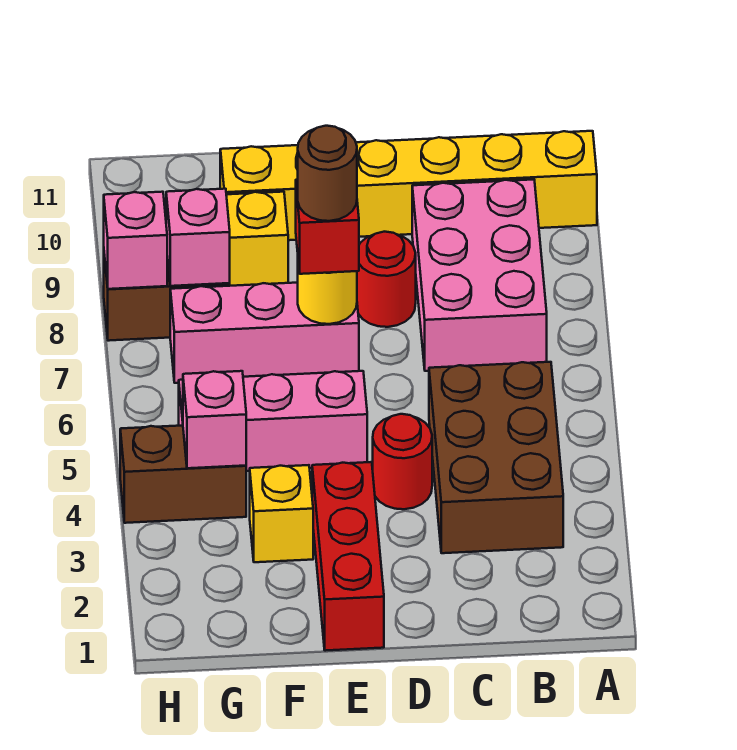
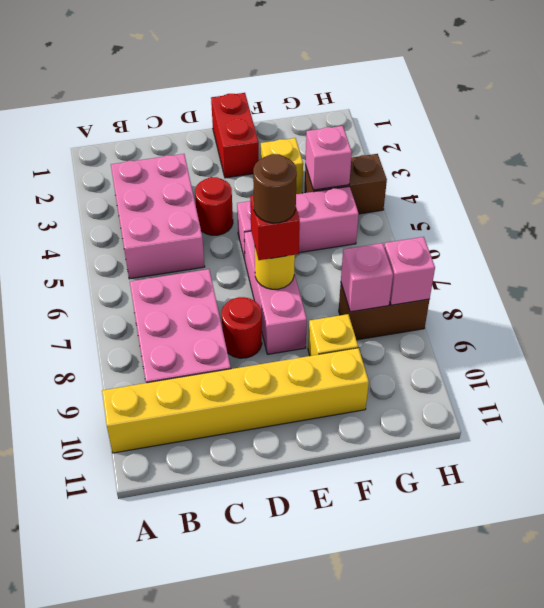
brown 2x3 brick [429,362,563,553] -> pink 2x3 brick [111,154,205,279]
red 1x3 brick [312,462,384,651] -> red 1x2 brick [211,93,259,178]
pink 1x3 brick [170,283,359,383] -> pink 1x3 brick turned to [244,231,307,354]

